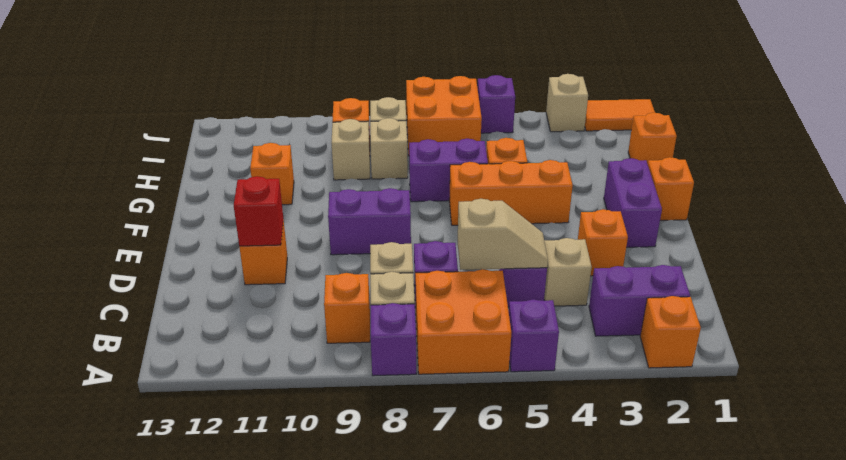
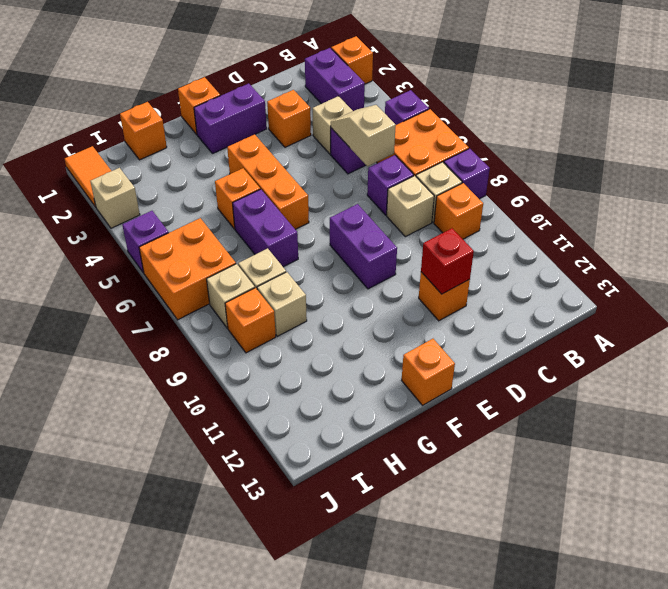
orange 1x1 brick [250,143,294,205] -> orange 1x1 brick moved to [402,339,455,405]

